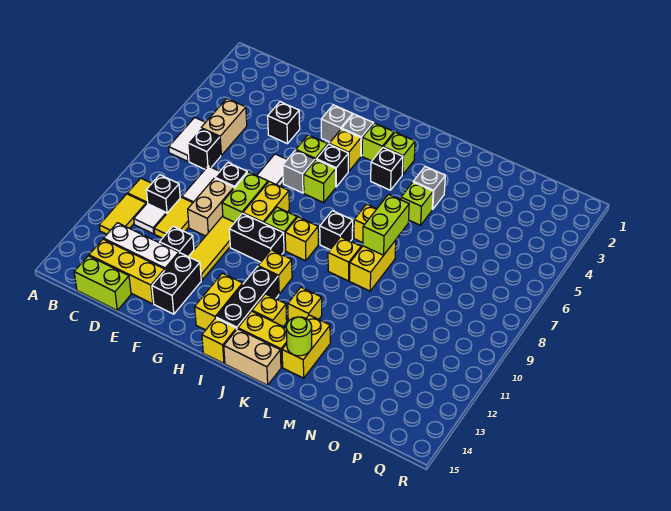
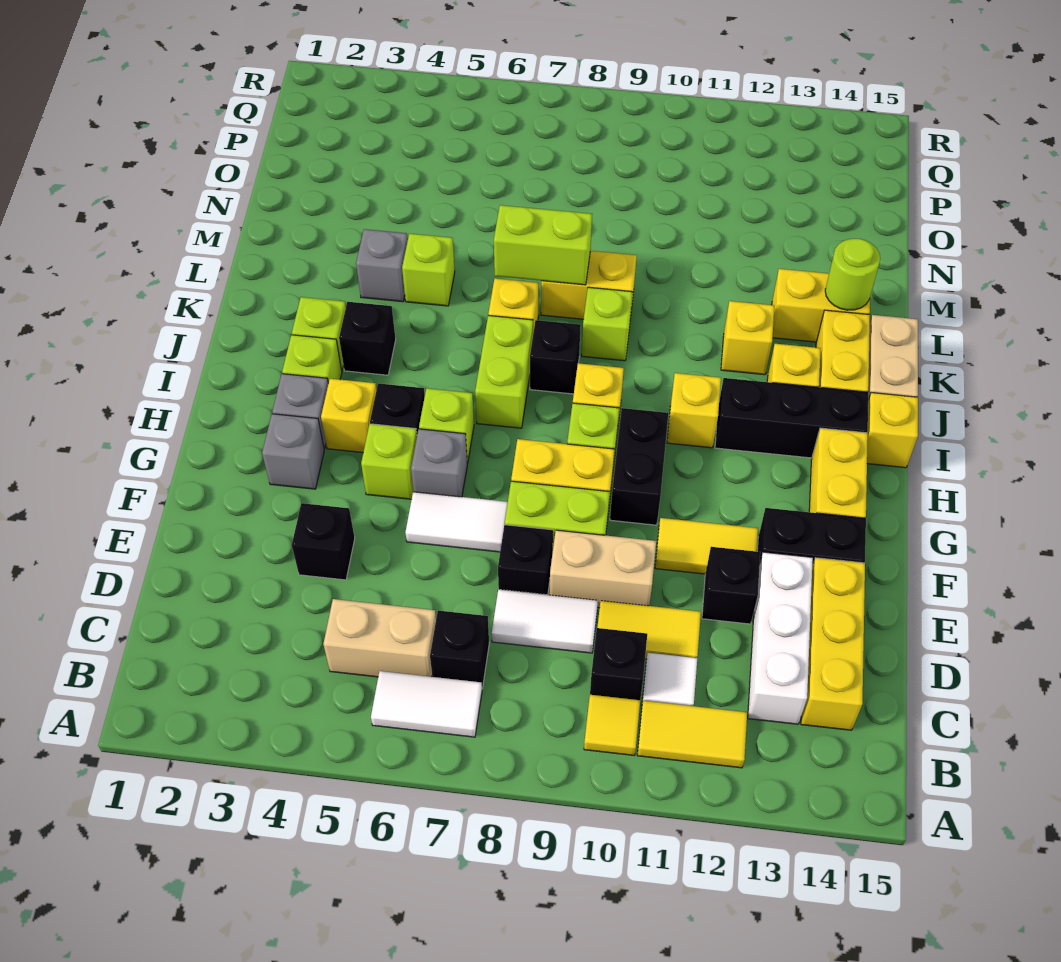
lime 1x2 brick [74,256,131,310] -> lime 1x2 brick moved to [475,315,533,428]
yellow 1x3 tile [188,217,235,280] -> yellow 1x2 tile [655,518,758,574]
yellow 1x2 brick [195,273,243,330] -> yellow 1x2 brick turned to [809,428,868,518]
yellow 1x1 brick [328,237,361,281] -> lime 1x1 brick [582,287,632,361]

